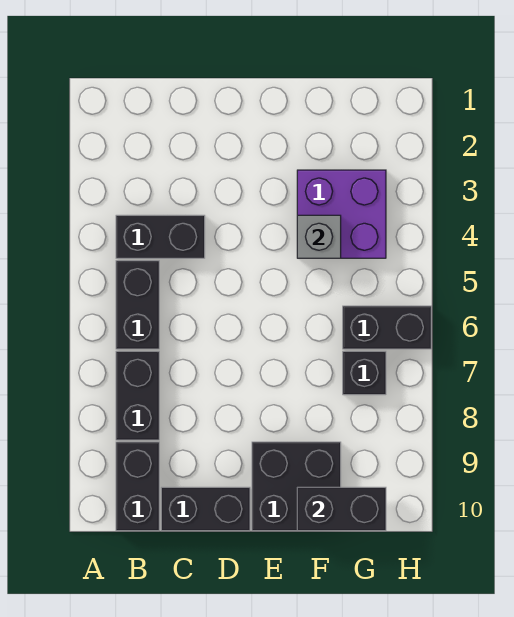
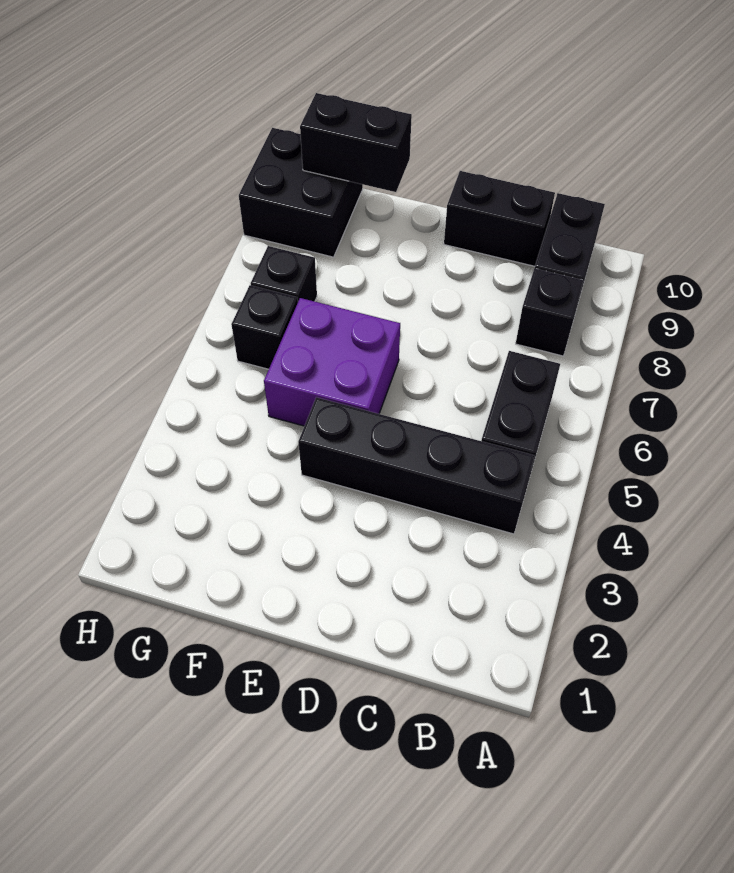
black 1x2 brick [116,215,205,258] -> black 1x4 brick [298,397,535,534]
black 1x2 brick [116,351,159,440] -> black 1x1 brick [516,268,584,356]
black 2x2 brick [252,442,341,531] -> black 2x2 brick moved to [239,128,363,257]
purple 2x2 brick [297,170,386,258] -> purple 2x2 brick moved to [264,298,400,426]
grey 1x1 brick [297,215,341,258] -> none
black 1x2 brick [343,306,431,349] -> black 1x1 brick [231,285,298,369]

